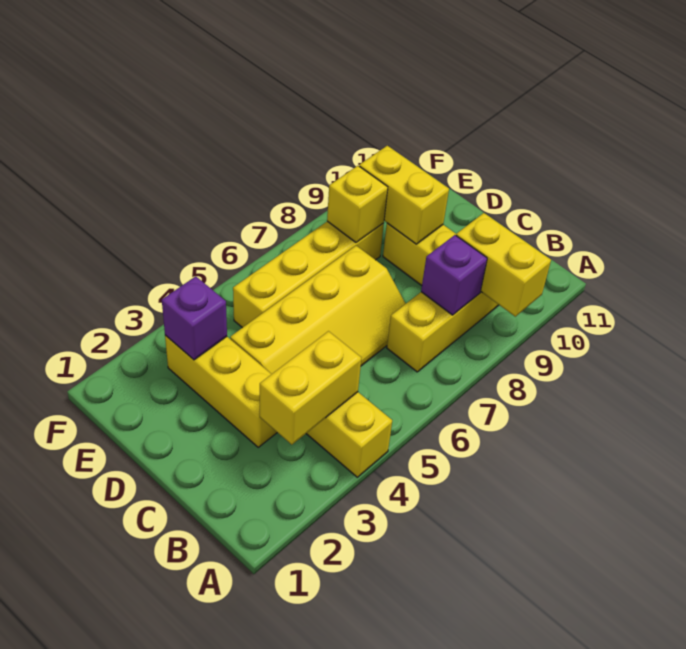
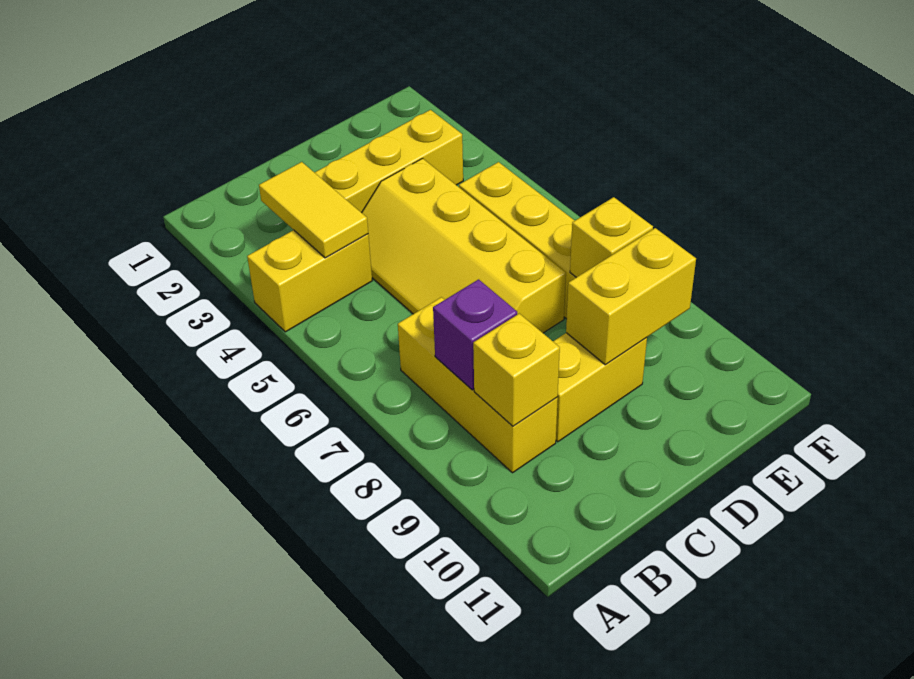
yellow 1x2 brick [456,213,551,317] -> yellow 1x1 brick [473,314,560,426]
yellow 1x2 brick [260,331,361,445] -> yellow 1x2 tile [259,162,368,258]
purple 1x1 brick [162,276,227,360] -> none

